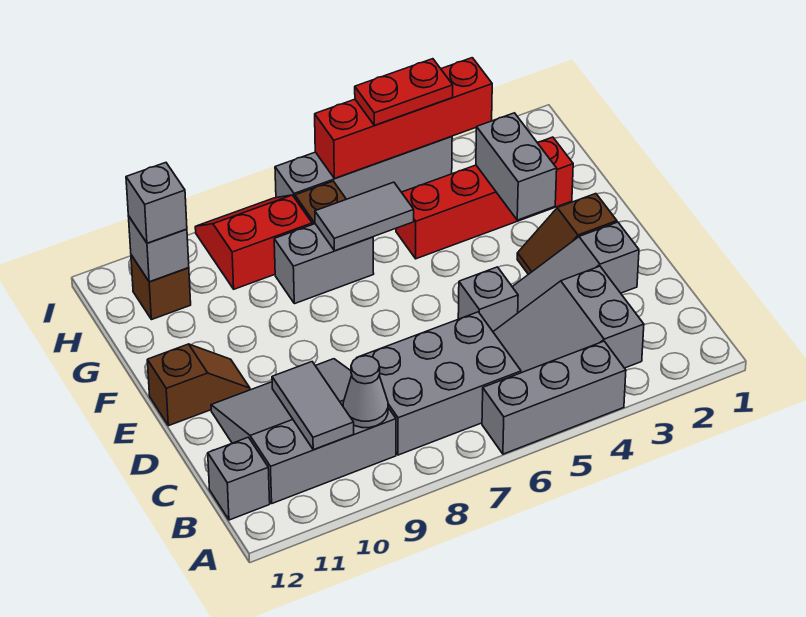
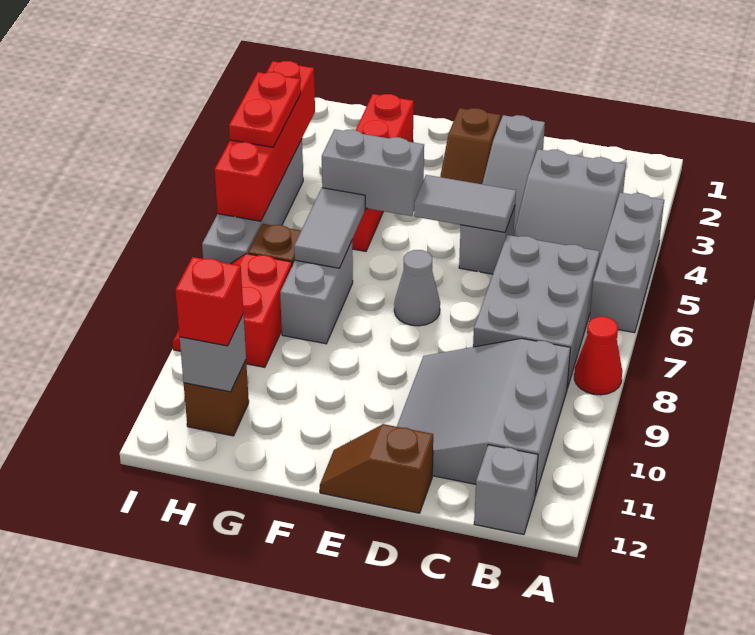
none -> red 1x1 cone [574,317,622,395]
grey 1x1 cone [343,356,388,428] -> grey 1x1 cone moved to [394,250,440,326]
grey 1x2 tile [272,362,354,450] -> grey 1x2 tile moved to [414,175,516,232]
brown 1x2 slope [147,344,250,426] -> brown 1x2 slope turned to [320,424,433,513]
grey 1x2 brick [476,113,557,220] -> grey 1x2 brick moved to [322,129,424,216]
grey 1x1 brick [126,163,187,243] -> red 1x1 brick [175,257,243,346]

